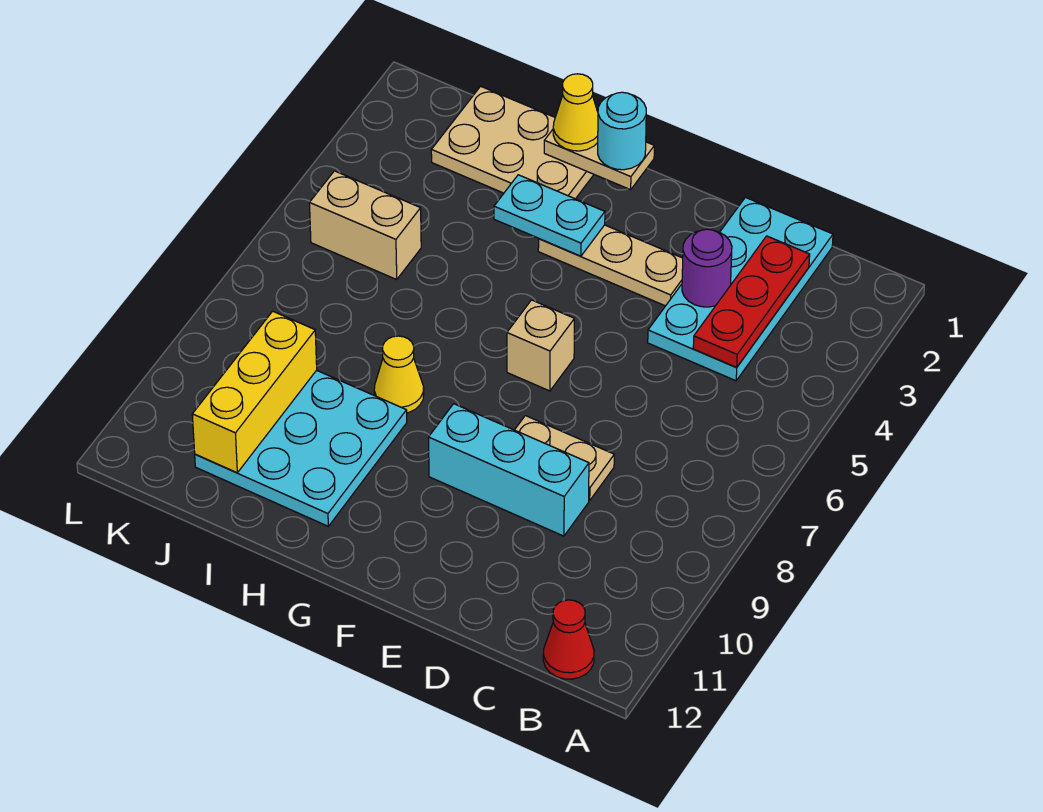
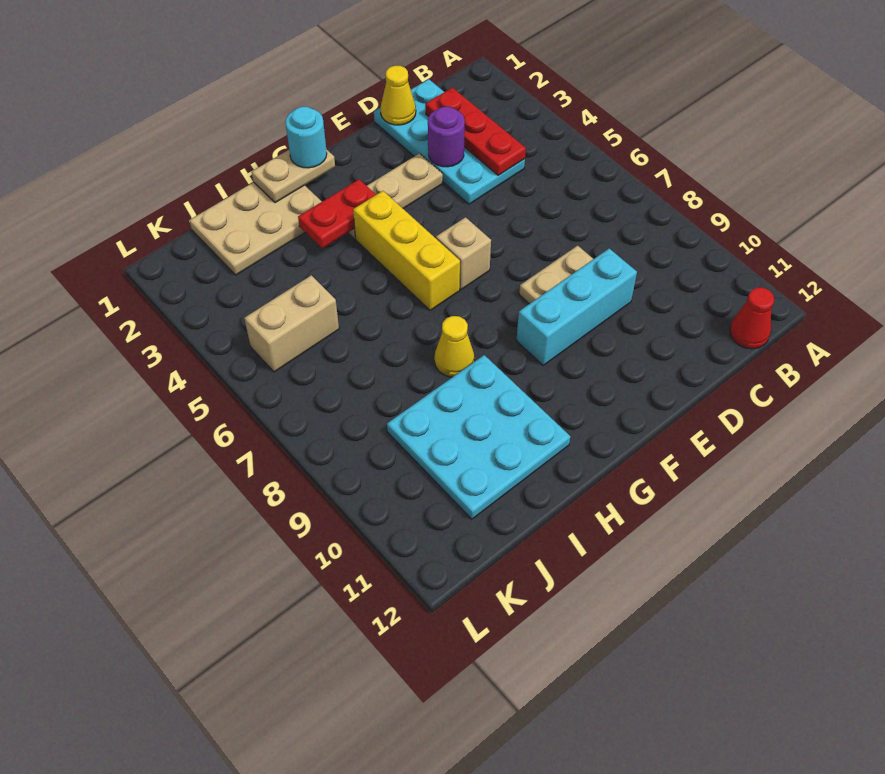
cyan 1x2 plate [494,175,605,256] -> red 1x2 plate [298,179,376,248]
yellow 1x1 cone [553,74,598,151] -> yellow 1x1 cone moved to [381,65,416,125]
yellow 1x3 brick [192,311,317,473] -> yellow 1x3 brick moved to [353,191,460,311]

